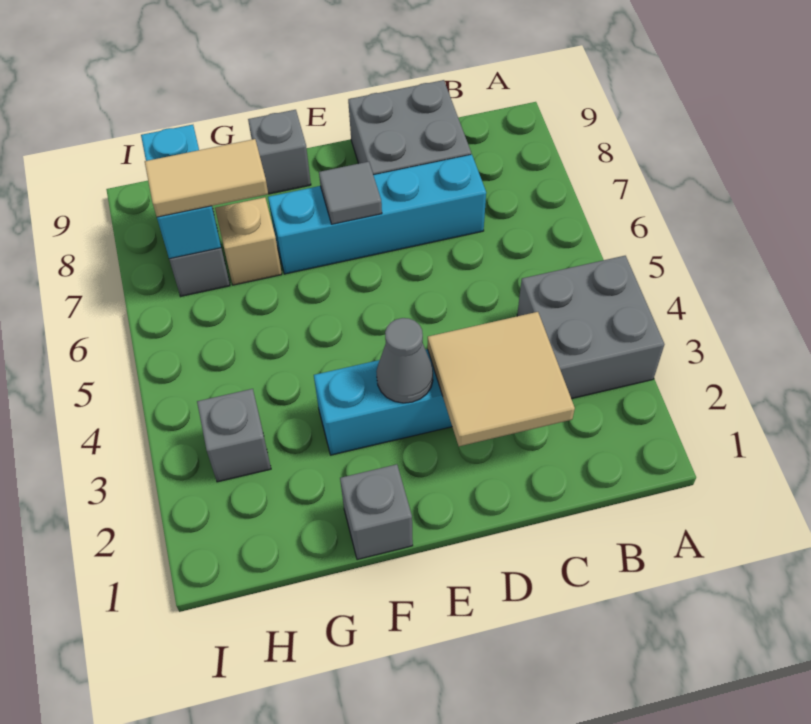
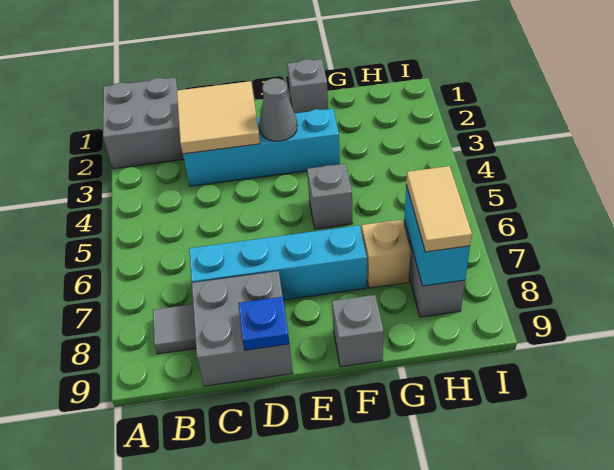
grey 2x2 brick [517,256,664,399] -> grey 2x2 brick moved to [103,78,184,169]
none -> blue 1x1 plate [238,297,289,350]
grey 1x1 tile [319,162,382,224] -> grey 1x1 tile moved to [153,304,196,354]
tan 1x2 tile [145,139,268,217] -> tan 1x2 tile turned to [406,166,472,252]
grey 1x1 brick [197,389,271,482] -> grey 1x1 brick moved to [307,164,353,229]

